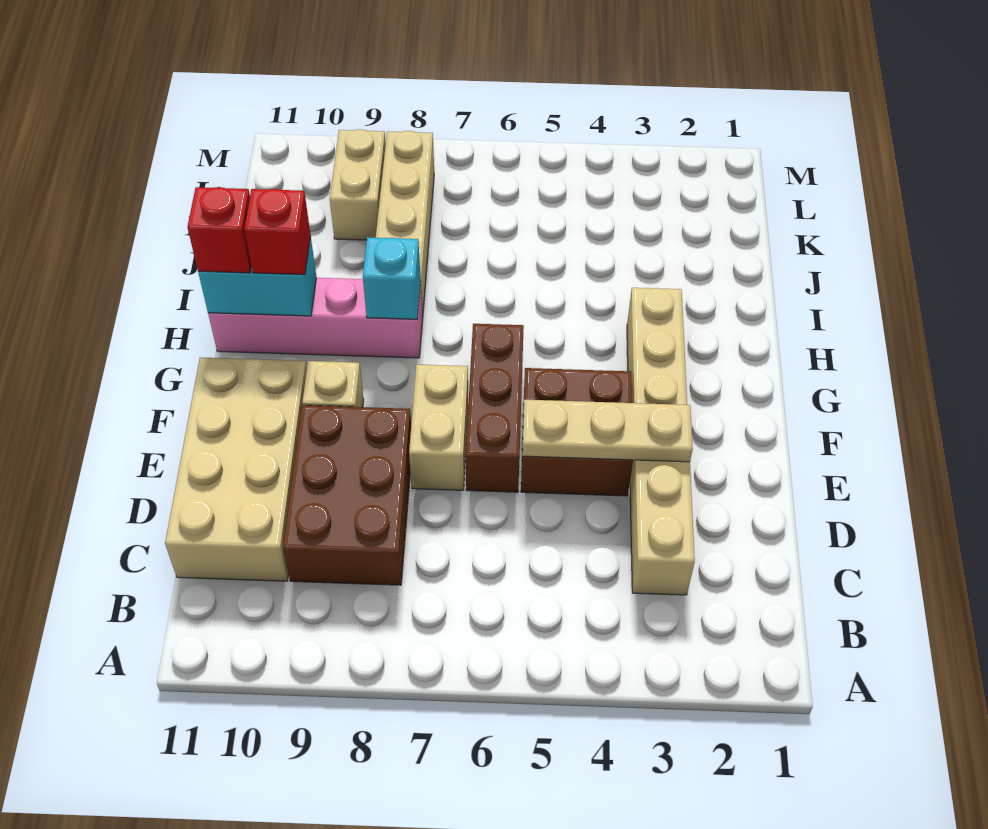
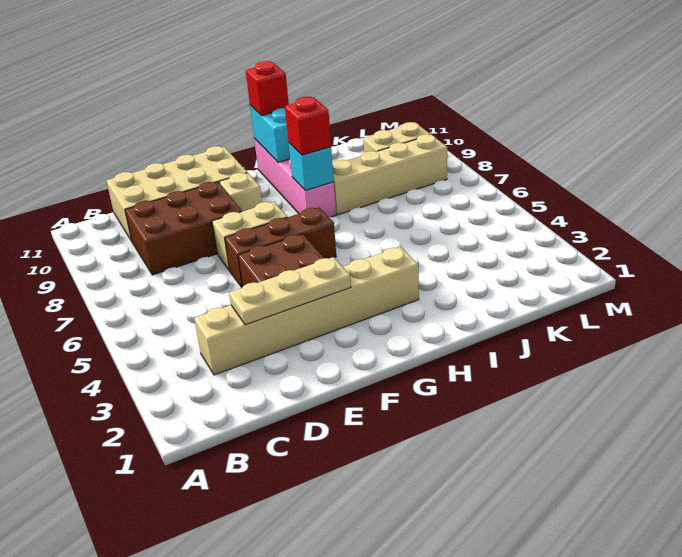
tan 1x3 plate [522,400,693,462] -> tan 1x3 plate turned to [229,257,351,325]
red 1x1 brick [244,189,311,275] -> red 1x1 brick moved to [285,97,331,155]

